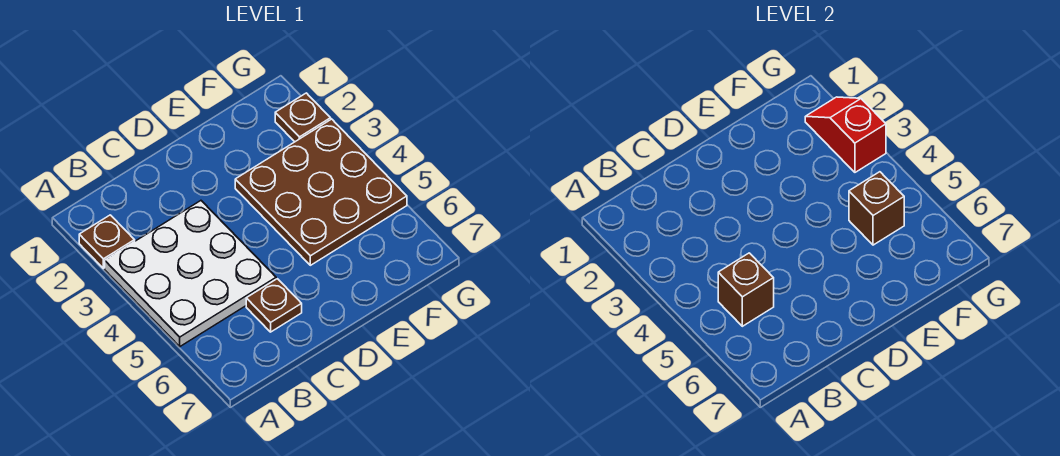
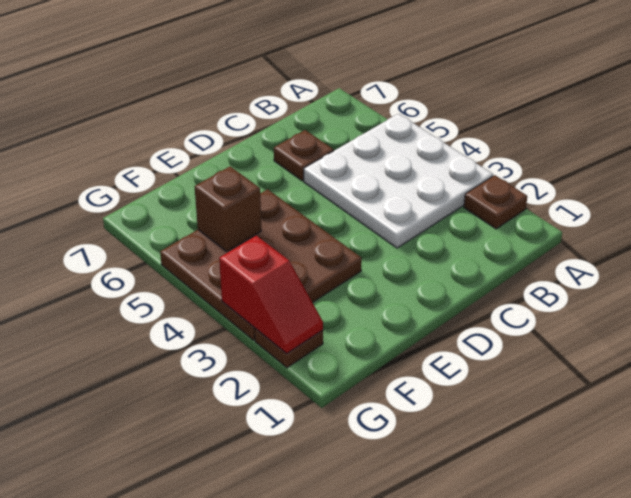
brown 1x1 brick [718,253,774,326] -> none

